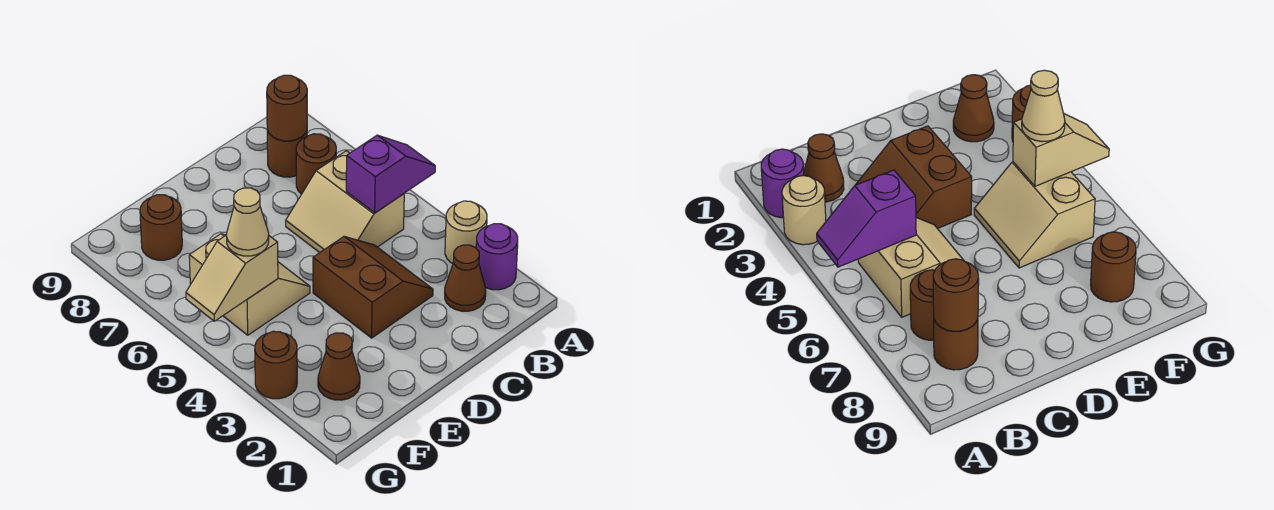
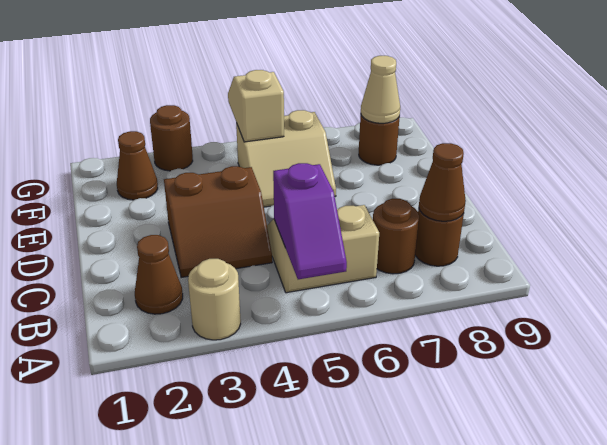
purple 1x1 round brick [476,224,518,290] -> none
brown 1x1 round brick [267,75,307,141] -> brown 1x1 cone [419,143,466,221]
tan 1x1 cone [227,188,269,256] -> tan 1x1 cone moved to [361,56,400,123]

